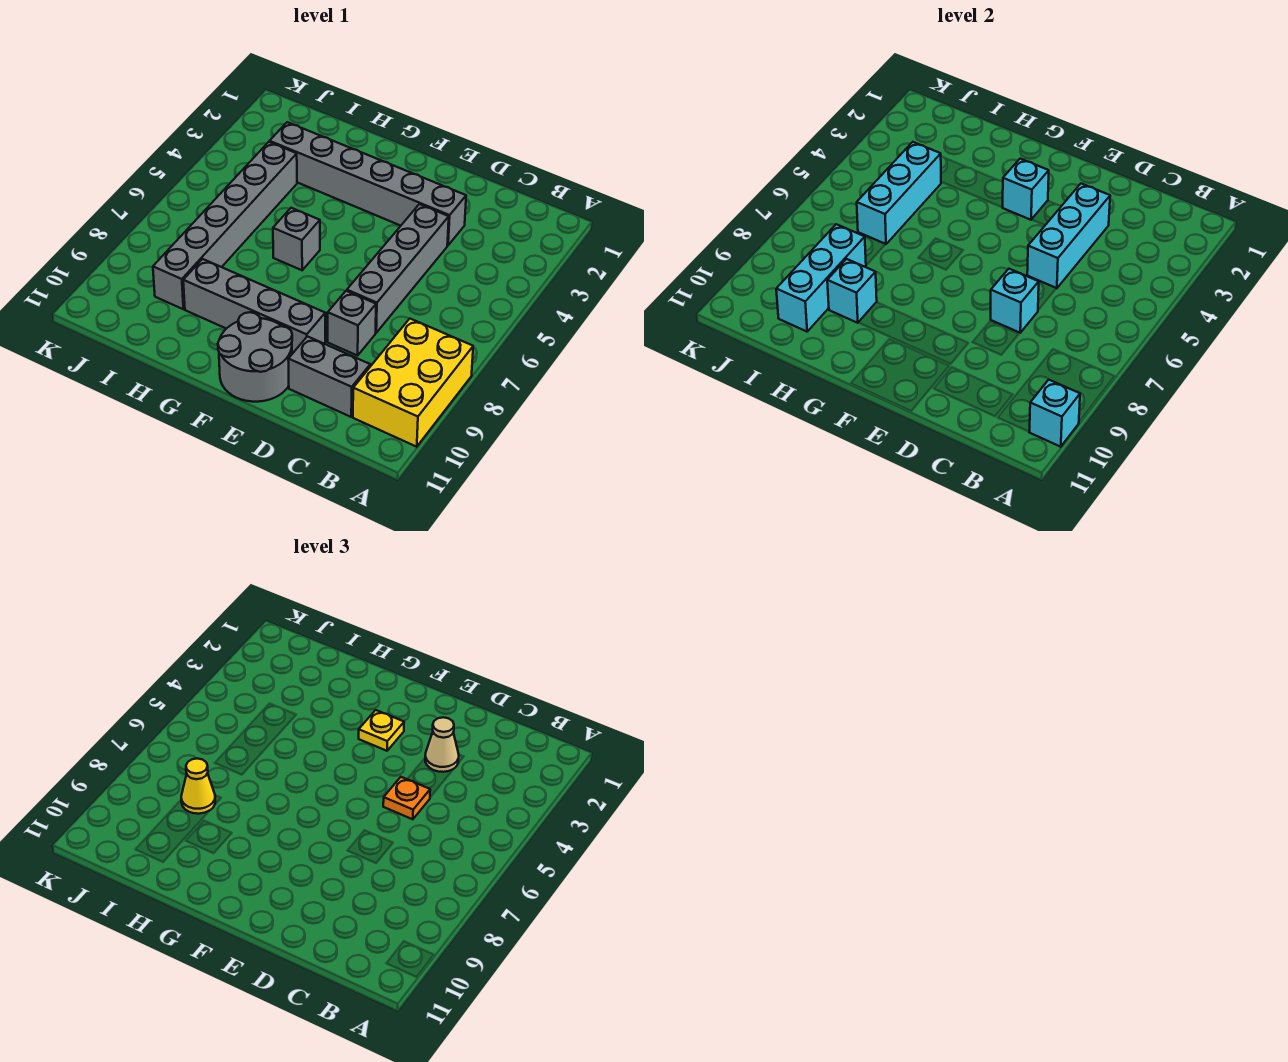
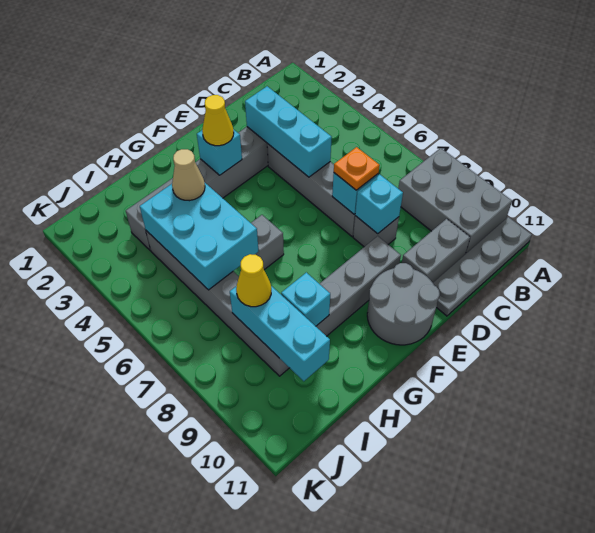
yellow 2x3 brick [353,319,473,447] -> grey 2x3 brick [398,148,512,253]
cyan 1x1 brick [1030,380,1080,447] -> cyan 1x1 brick moved to [355,174,403,234]
none -> grey 1x4 plate [433,217,532,316]
tan 1x1 cone [425,717,459,772] -> tan 1x1 cone moved to [172,149,205,201]
orange 1x1 plate [383,777,430,819] -> orange 1x1 plate moved to [334,147,380,190]
yellow 1x1 plate [359,710,404,751] -> yellow 1x1 cone [202,95,234,146]
cyan 1x3 brick [857,142,941,244] -> cyan 2x3 brick [140,182,258,290]

